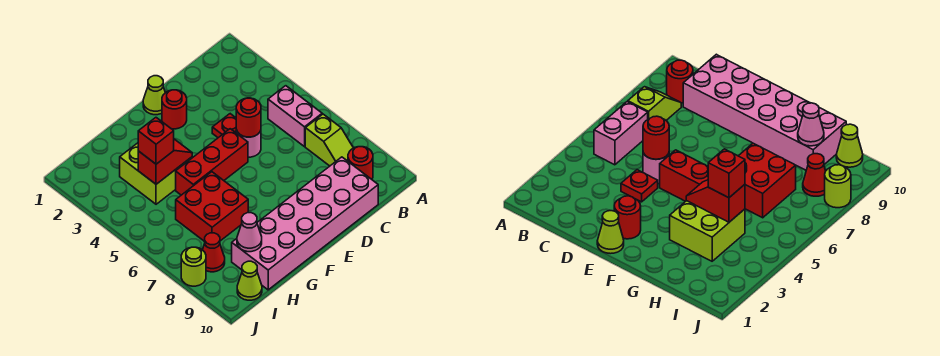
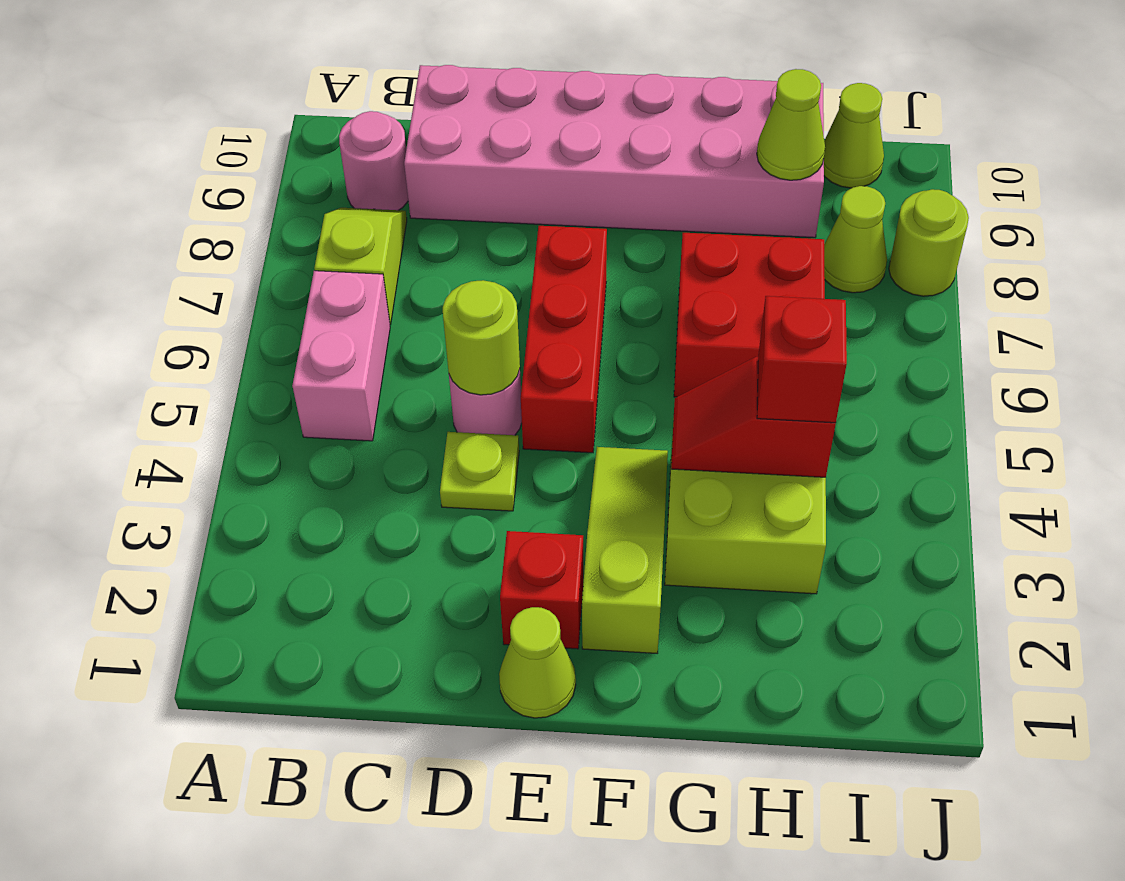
red 1x1 round brick [348,147,373,179] -> pink 1x1 round brick [339,111,408,210]
red 1x1 plate [212,114,236,138] -> lime 1x1 plate [440,432,519,511]
red 1x1 round brick [236,98,261,137] -> lime 1x1 round brick [443,280,520,395]
red 1x1 round brick [162,90,187,129] -> red 1x1 brick [500,531,583,649]
red 1x3 brick [176,129,248,195] -> red 1x3 brick turned to [521,226,607,453]
none -> lime 1x3 slope [582,447,668,653]
pink 1x1 cone [237,213,262,252] -> lime 1x1 cone [757,69,825,180]
red 1x1 cone [203,233,225,272] -> lime 1x1 cone [824,186,887,293]

